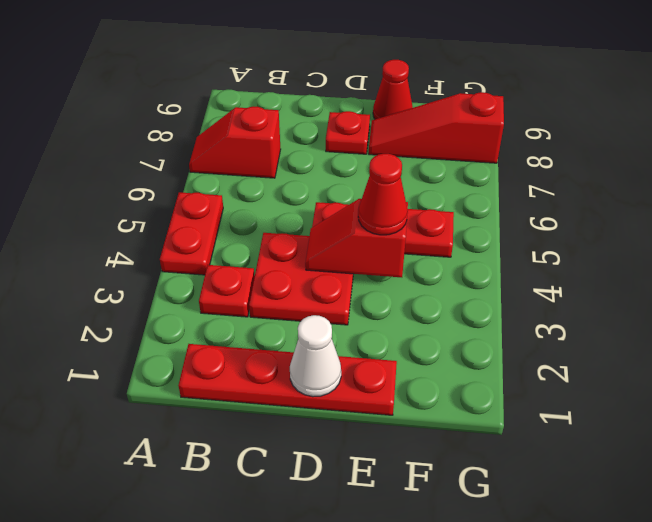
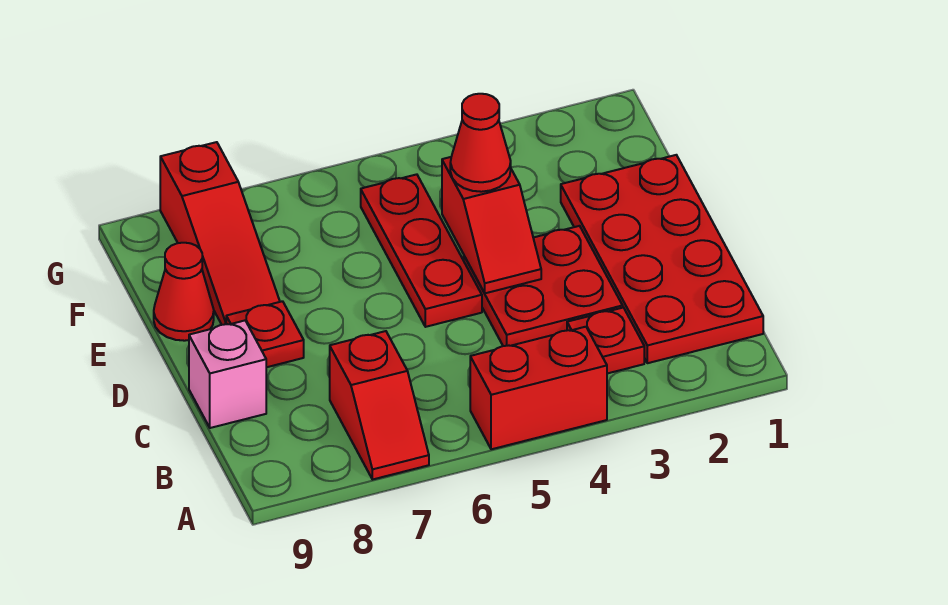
red 1x2 plate [160,192,223,275] -> red 1x2 brick [470,327,607,449]
red 1x4 plate [178,344,397,415] -> red 2x4 plate [561,155,763,363]
none -> pink 1x1 brick [189,321,266,428]
white 1x1 cone [290,315,341,397] -> none

